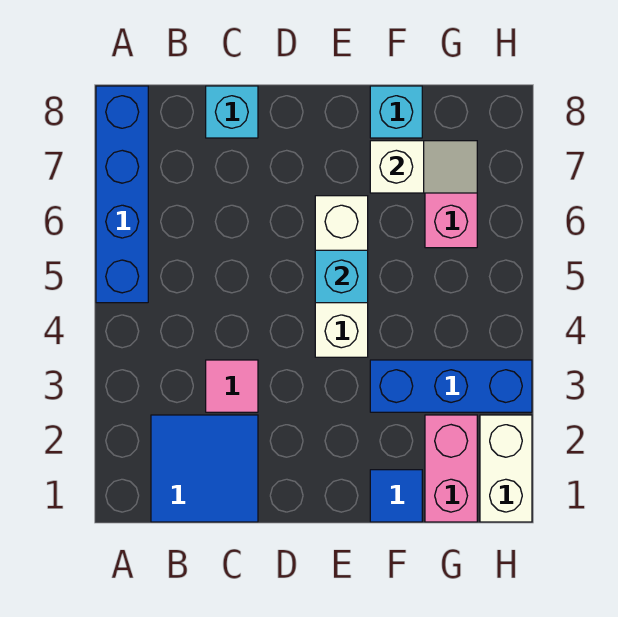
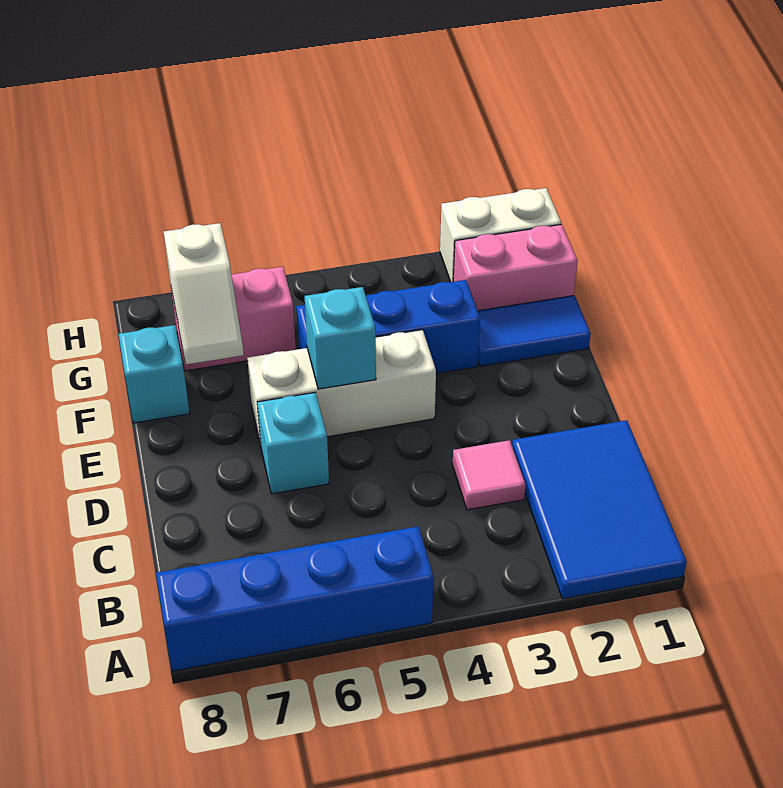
blue 2x2 tile [151,415,258,522] -> blue 2x3 tile [512,420,687,599]
cyan 1x1 brick [206,86,258,138] -> cyan 1x1 brick moved to [257,392,329,494]
blue 1x1 tile [370,470,422,522] -> blue 1x2 tile [478,296,591,366]
blue 1x3 brick [370,360,532,412] -> blue 1x3 brick turned to [296,280,480,374]
white 1x2 slope [370,141,477,193] -> white 1x2 slope turned to [164,223,244,364]

